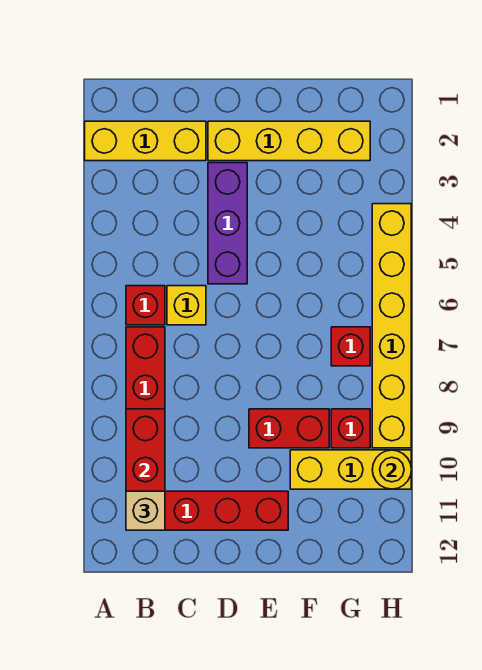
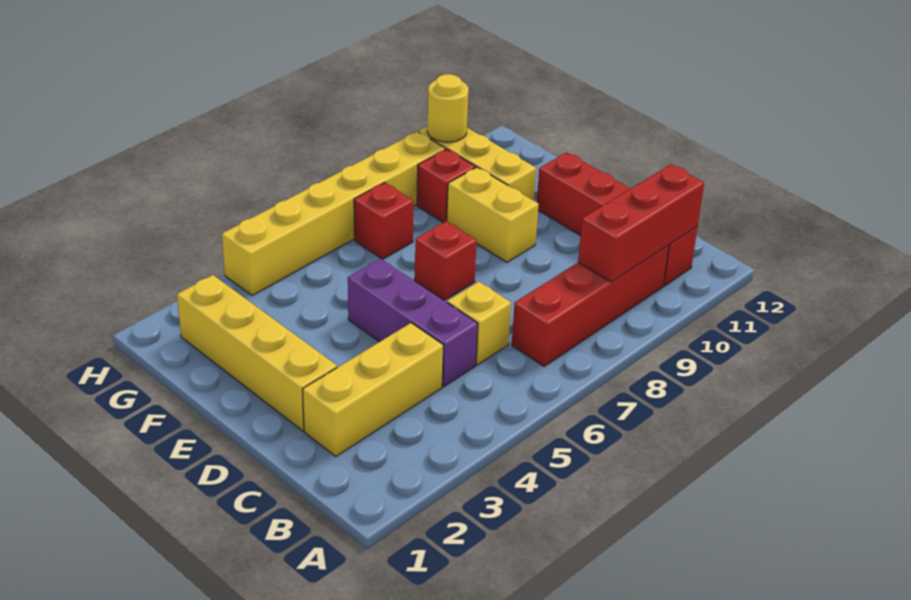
yellow 1x3 brick [85,121,206,161] -> yellow 1x3 brick turned to [303,323,443,457]
red 1x1 brick [126,286,165,325] -> red 1x1 brick moved to [415,221,477,300]
tan 1x1 brick [126,491,165,530] -> none
purple 1x3 brick [208,163,247,284] -> purple 1x3 brick turned to [348,258,478,387]
red 1x2 brick [249,409,329,448] -> yellow 1x2 brick [447,167,539,262]

